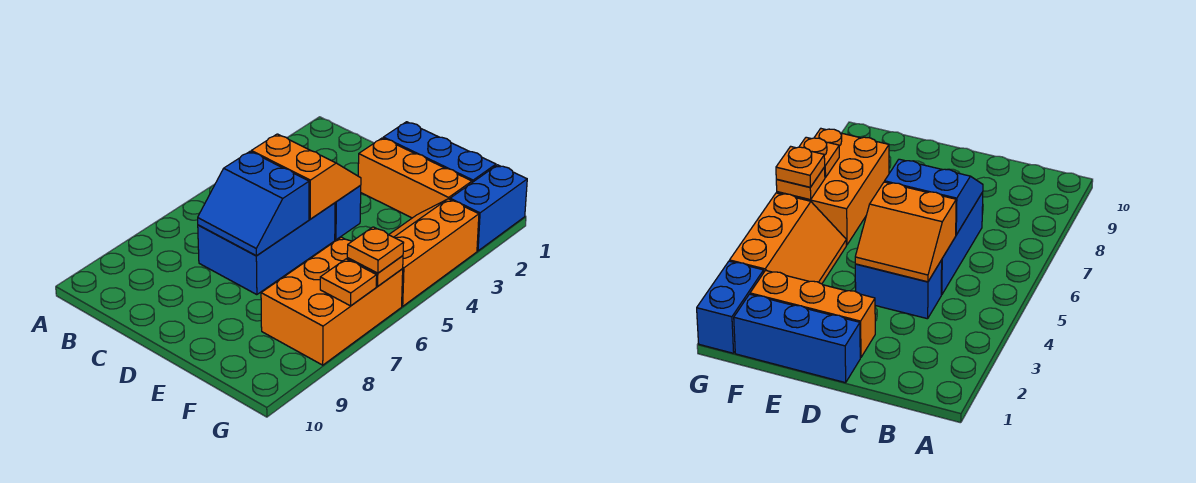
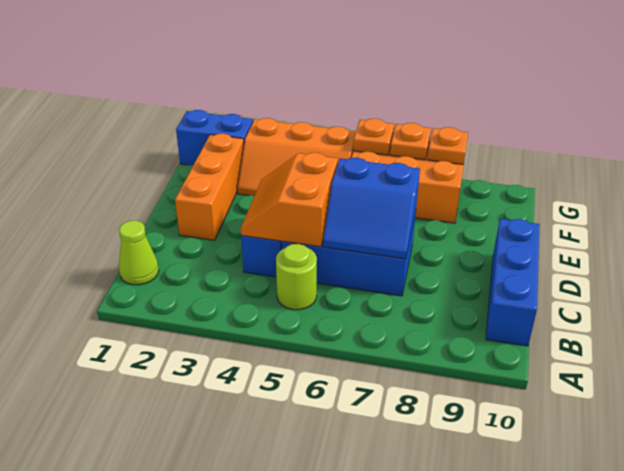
none -> lime 1x1 cone [119,221,159,285]
none -> lime 1x1 round brick [276,244,317,310]
blue 2x2 slope [198,152,309,256] -> blue 2x2 slope turned to [323,157,420,259]
blue 1x3 brick [383,122,496,182] -> blue 1x3 brick moved to [486,219,540,346]
orange 1x1 plate [347,227,403,273] -> orange 1x1 plate moved to [428,127,468,165]

